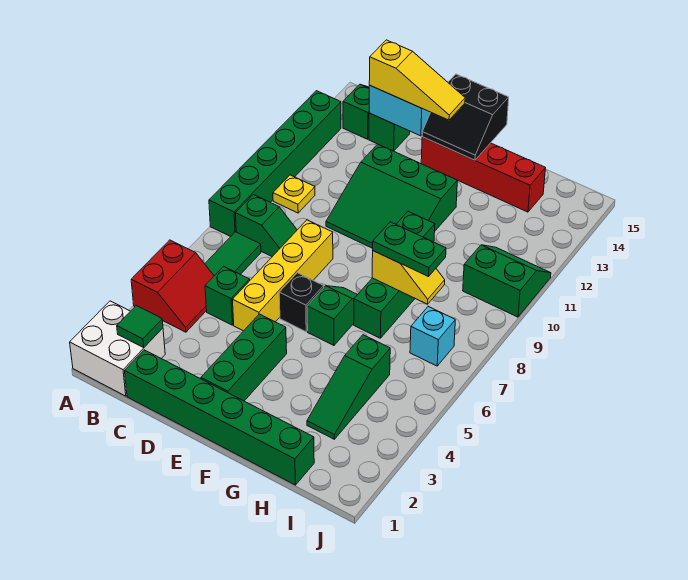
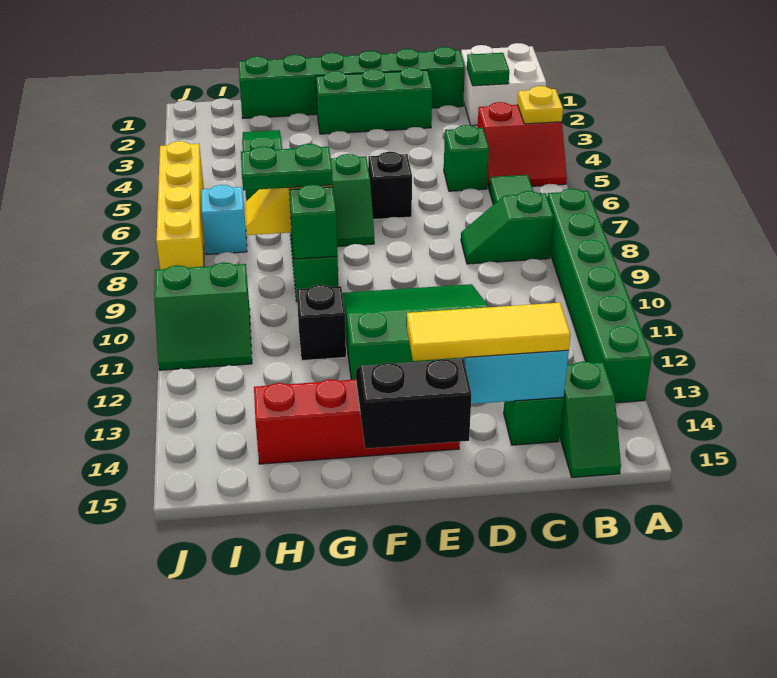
red 2x2 slope [131,240,214,332] -> red 2x2 slope turned to [478,102,567,188]
yellow 1x1 plate [273,175,315,213] -> yellow 1x1 plate moved to [518,86,563,124]
yellow 1x3 slope [369,40,465,120] -> yellow 1x3 tile [407,303,571,361]
yellow 1x4 brick [233,220,333,331] -> yellow 1x4 brick moved to [156,141,204,269]
green 1x3 brick [201,314,287,401] -> green 1x3 brick turned to [316,67,432,134]
none -> black 1x1 brick [297,285,346,360]

